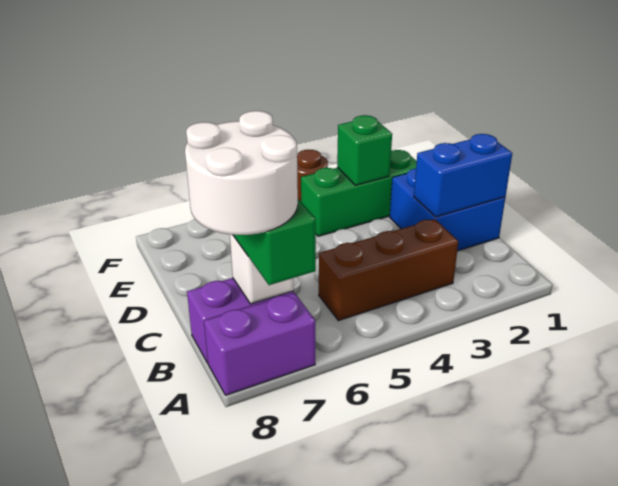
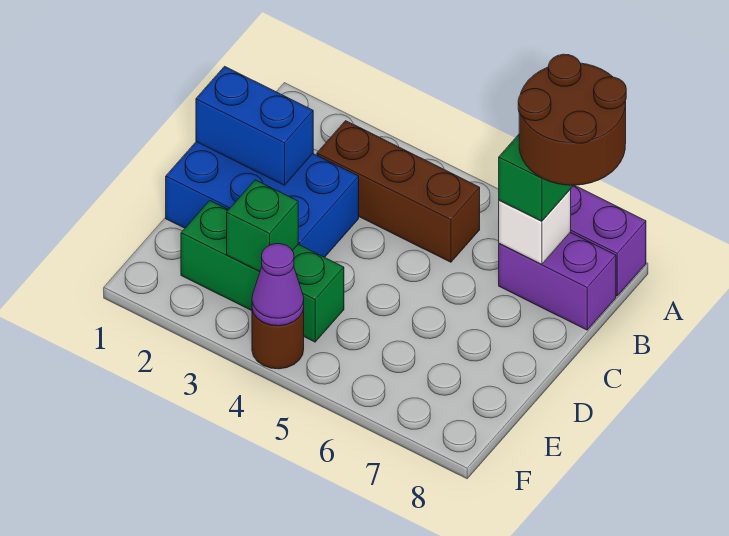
white 2x2 round brick [185,111,298,235] -> brown 2x2 round brick [518,54,626,185]
blue 2x2 brick [390,168,505,251] -> blue 2x3 brick [166,142,359,257]
none -> purple 1x1 cone [252,244,304,326]

